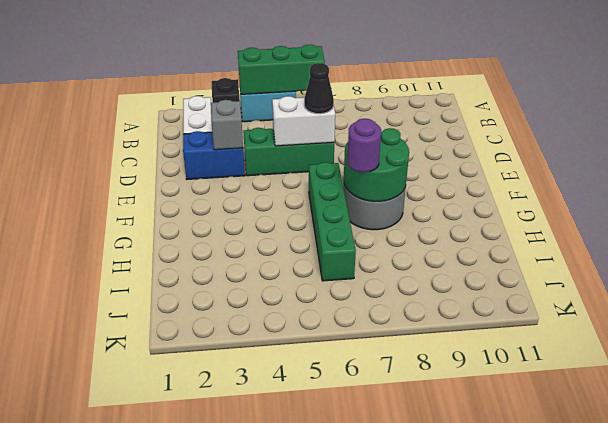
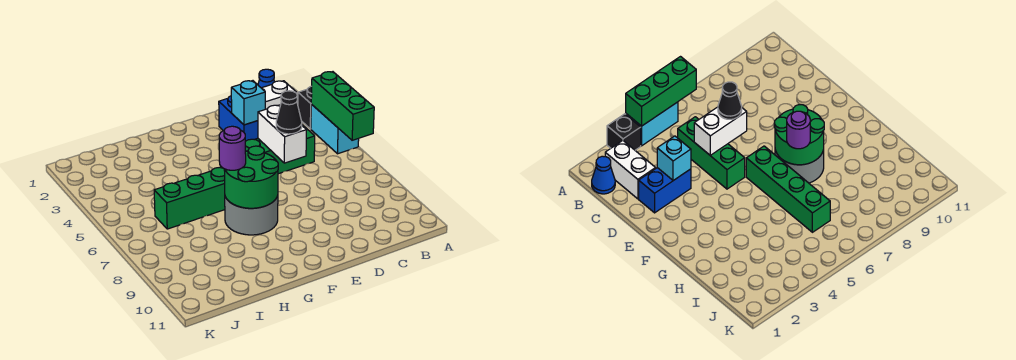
none -> blue 1x1 cone [258,69,274,88]
grey 1x1 brick [211,100,243,150] -> cyan 1x1 brick [231,81,265,125]
green 1x3 brick [243,128,334,176] -> green 1x3 brick turned to [245,125,315,174]

